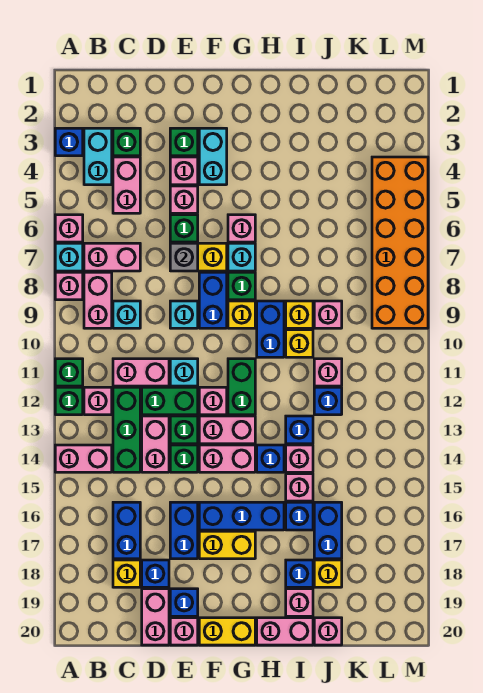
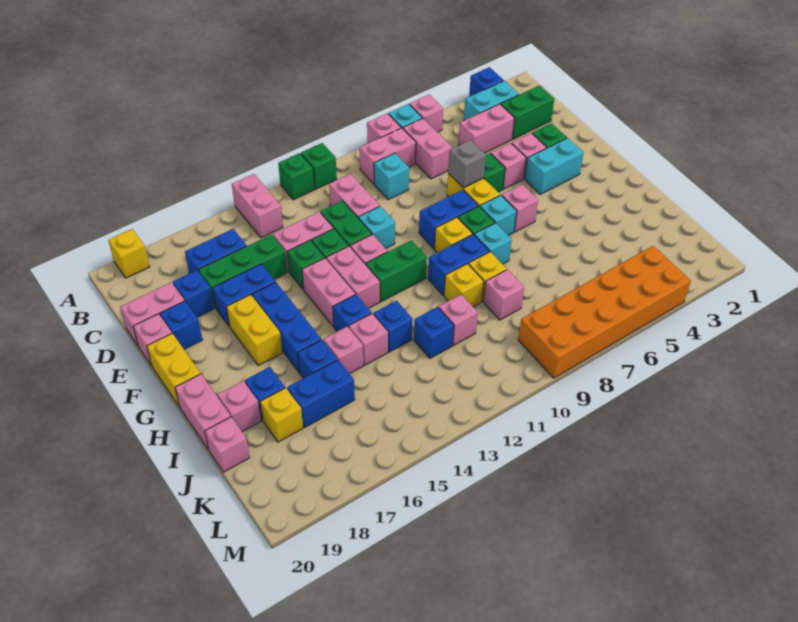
pink 1x1 brick [84,387,112,415] -> none
green 1x1 brick [113,128,140,156] -> green 1x2 brick [501,85,554,139]
green 1x3 brick [113,387,140,472] -> green 1x3 brick moved to [198,235,287,308]
yellow 1x1 brick [113,560,140,587] -> yellow 1x1 brick moved to [108,229,150,278]
cyan 1x1 brick [170,301,198,328] -> cyan 1x1 brick moved to [474,223,512,264]

